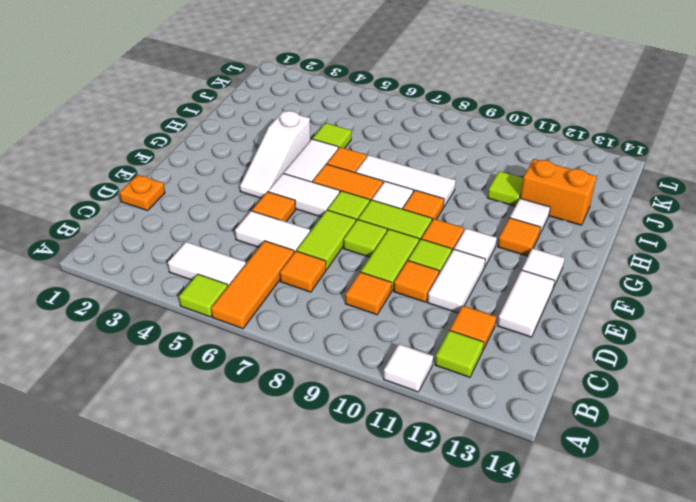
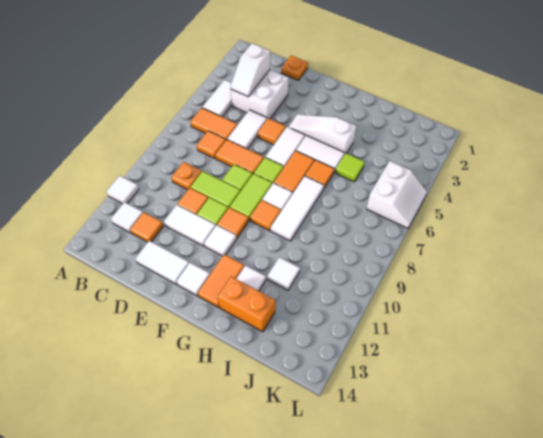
lime 1x1 tile [179,274,228,317] -> none
orange 1x3 tile [211,241,294,329] -> orange 1x2 tile [190,108,237,140]
lime 1x1 tile [435,330,484,377] -> white 1x1 tile [111,202,143,233]
none -> white 2x2 brick [231,70,289,119]
none -> white 1x2 slope [231,43,270,97]
orange 1x1 tile [345,272,392,315] -> orange 1x1 plate [171,162,202,190]
lime 1x2 tile [296,210,356,270] -> orange 1x2 tile [215,140,264,174]
orange 1x1 tile [498,218,541,256] -> orange 1x2 tile [198,254,244,307]
lime 1x1 tile [487,171,523,206] -> white 1x1 tile [267,257,300,290]
orange 1x2 brick [520,159,597,225] -> orange 1x2 brick turned to [218,277,275,332]
none -> white 2x2 slope [366,161,427,228]

